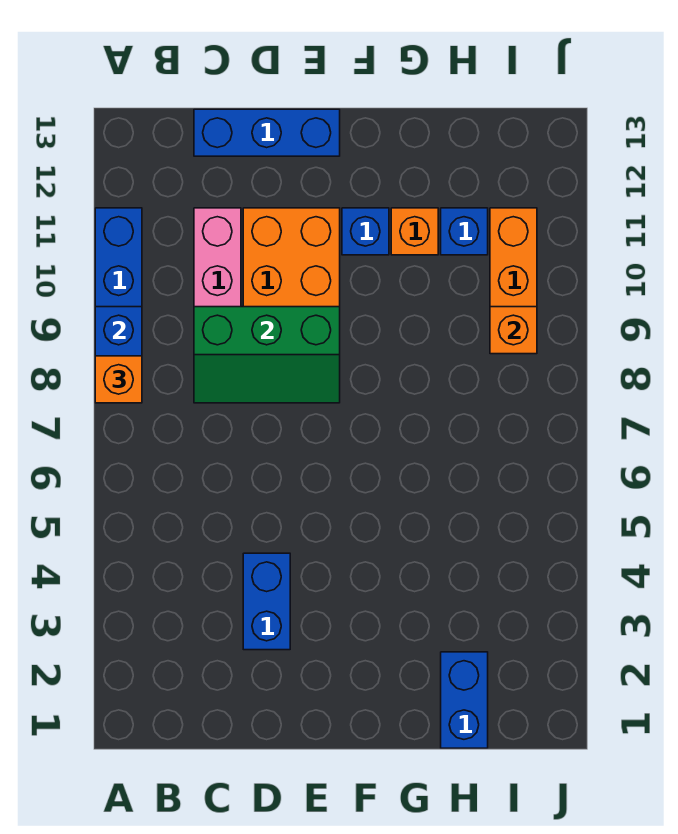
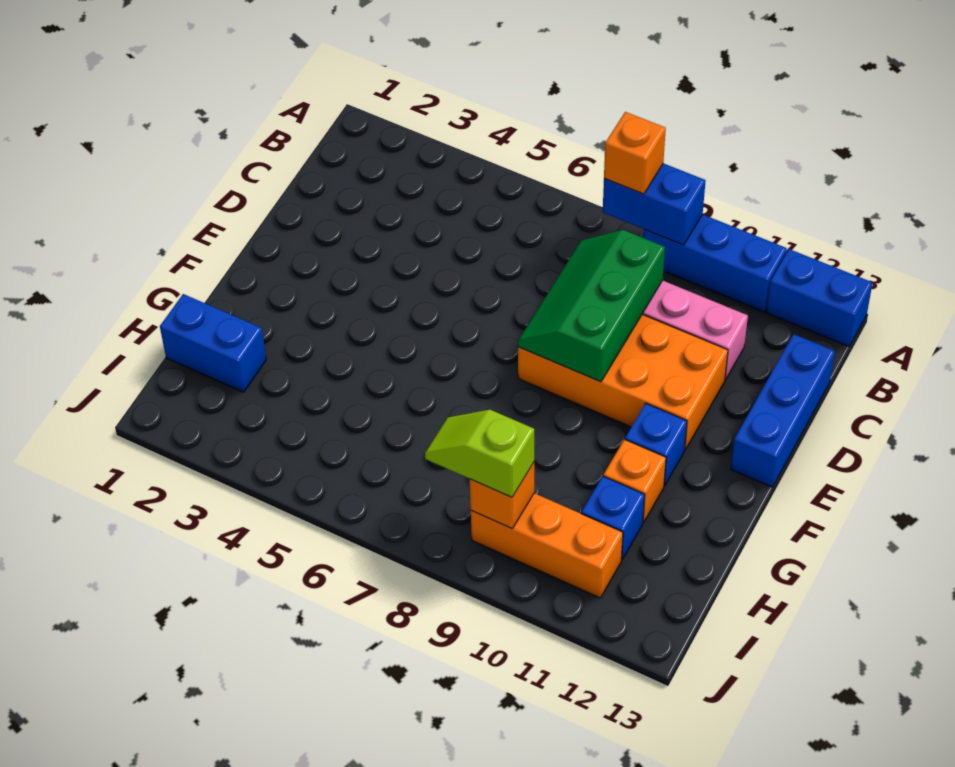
blue 1x2 brick [243,553,290,650] -> blue 1x2 brick moved to [767,249,873,346]
none -> lime 1x2 slope [425,410,534,497]

